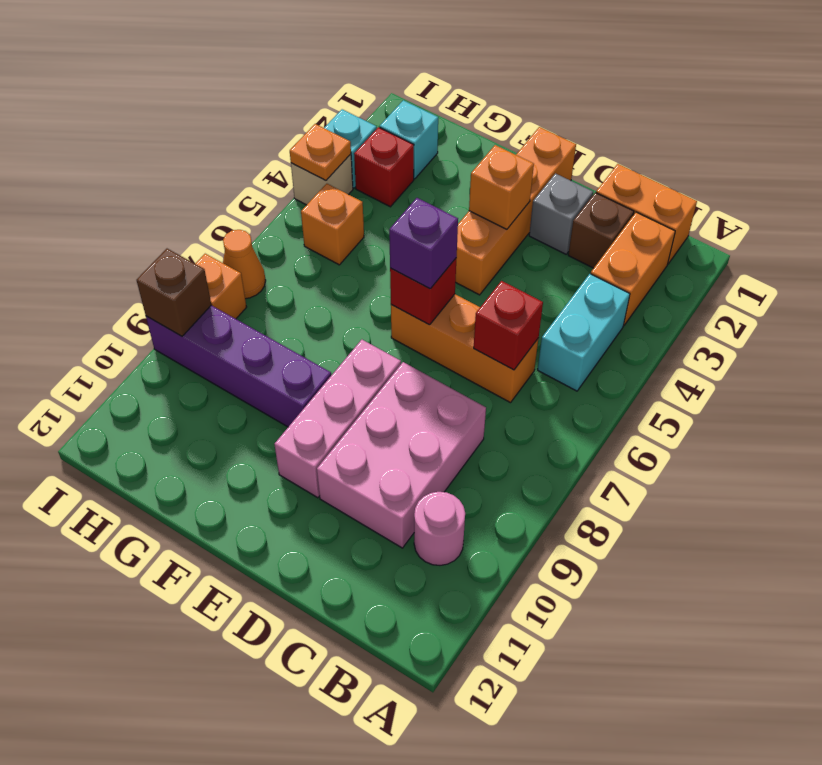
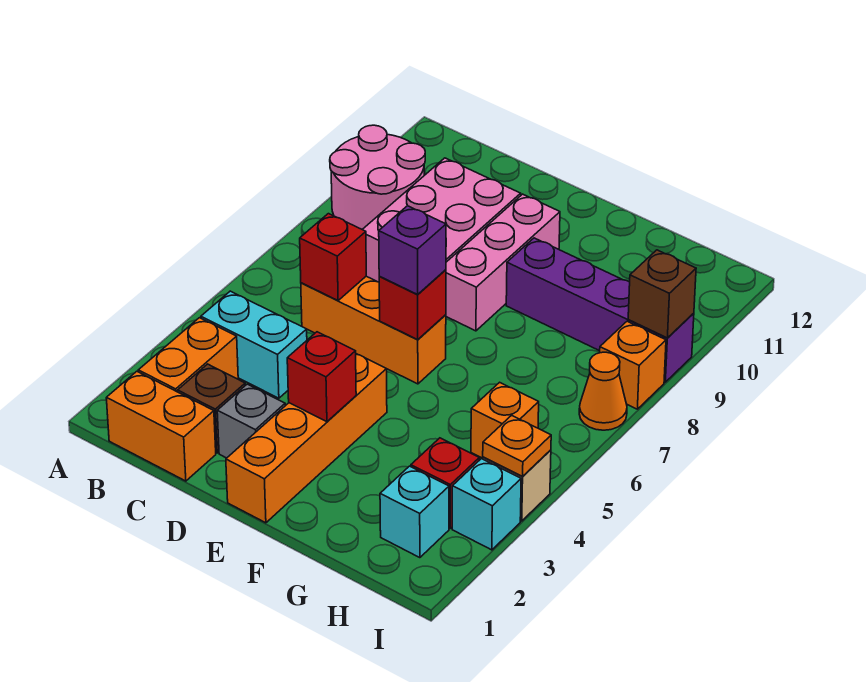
cyan 1x2 brick [538,274,630,391] -> cyan 1x2 brick turned to [201,291,307,398]
pink 1x1 round brick [414,492,465,565] -> pink 2x2 round brick [330,125,425,229]
orange 1x1 brick [469,145,534,229] -> red 1x1 brick [287,332,356,422]

